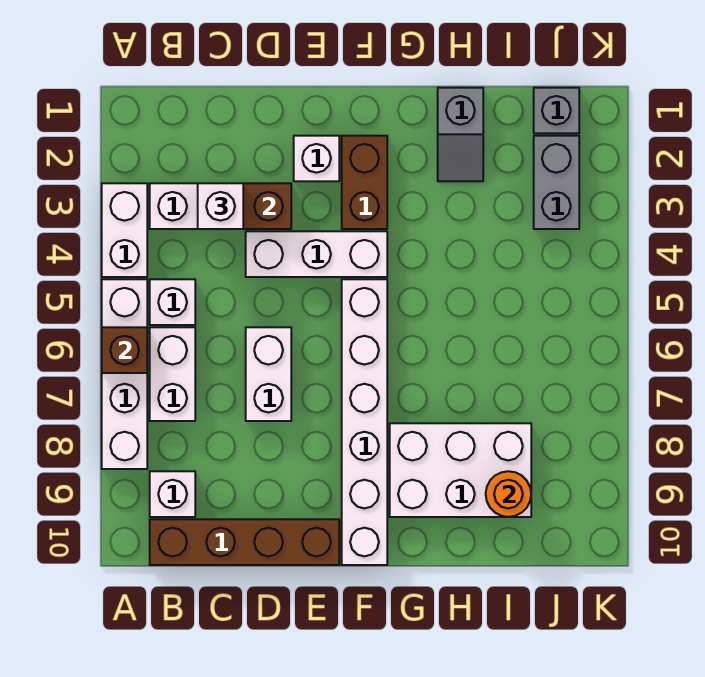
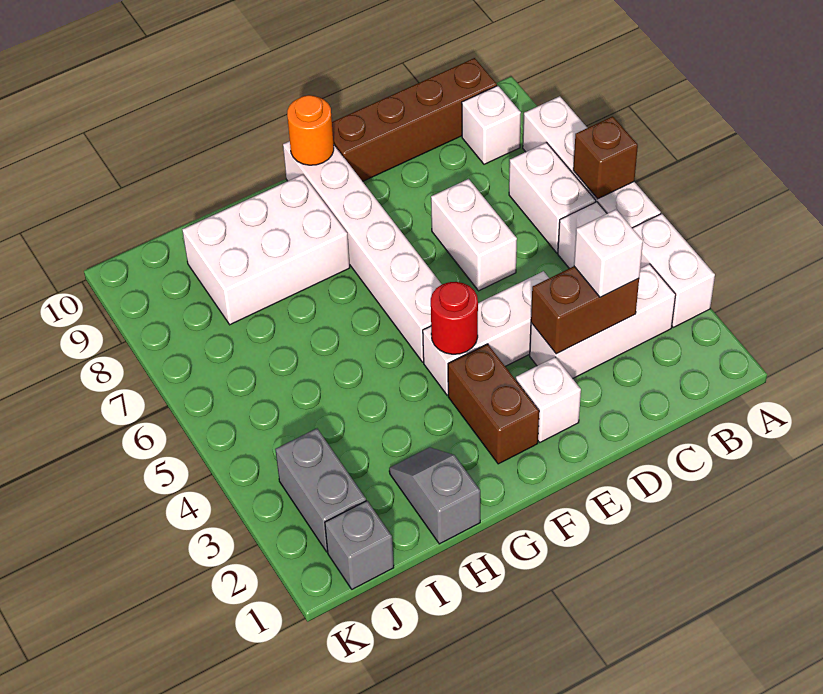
none -> red 1x1 round brick [431,282,478,354]
orange 1x1 round brick [486,471,531,517] -> orange 1x1 round brick moved to [287,95,334,165]

